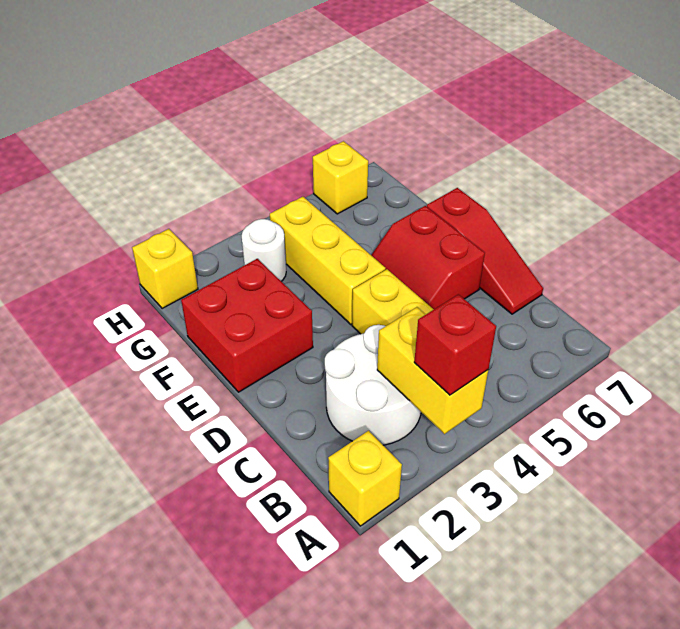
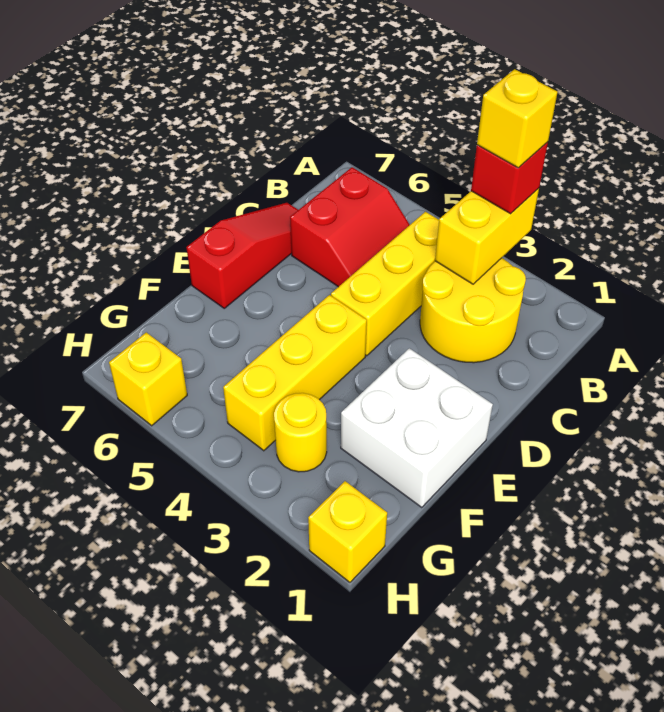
yellow 1x1 brick [328,431,402,526] -> yellow 1x1 brick moved to [477,69,558,168]
white 2x2 round brick [325,325,421,445] -> yellow 2x2 round brick [420,258,526,363]
red 2x2 slope [371,206,485,309] -> red 2x2 slope moved to [290,167,410,287]
red 2x2 brick [181,259,313,392] -> white 2x2 brick [341,348,493,507]
white 1x1 round brick [242,219,286,281] -> yellow 1x1 round brick [274,393,327,472]

